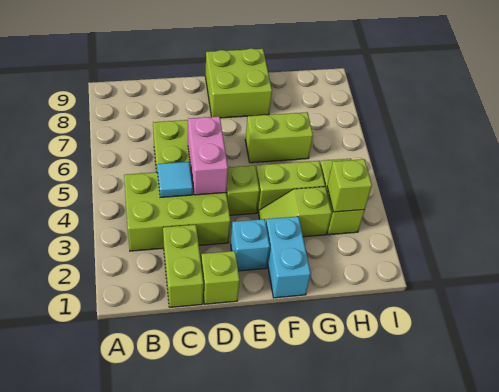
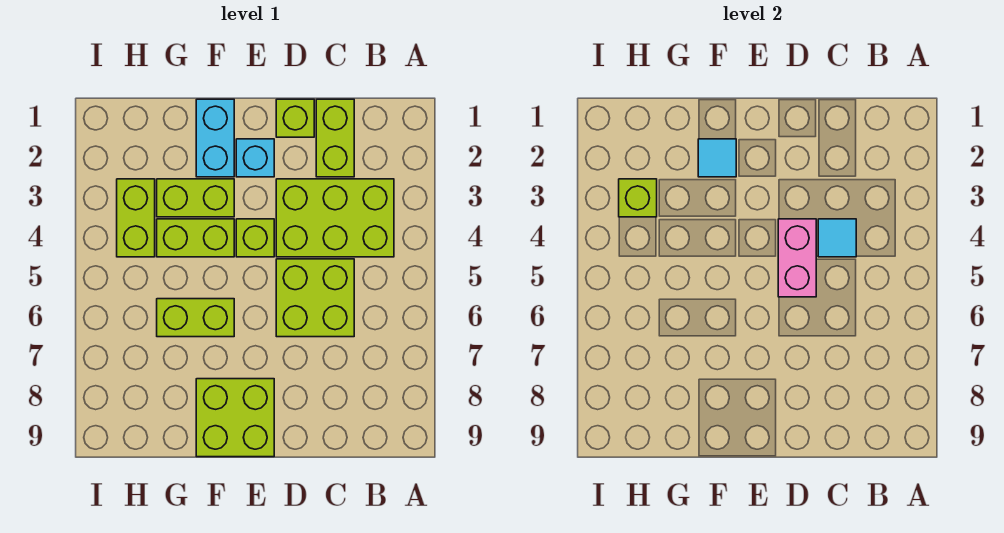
none -> cyan 1x1 tile [698,139,736,177]
lime 1x2 slope [259,187,332,237] -> lime 1x2 brick [157,179,234,217]

